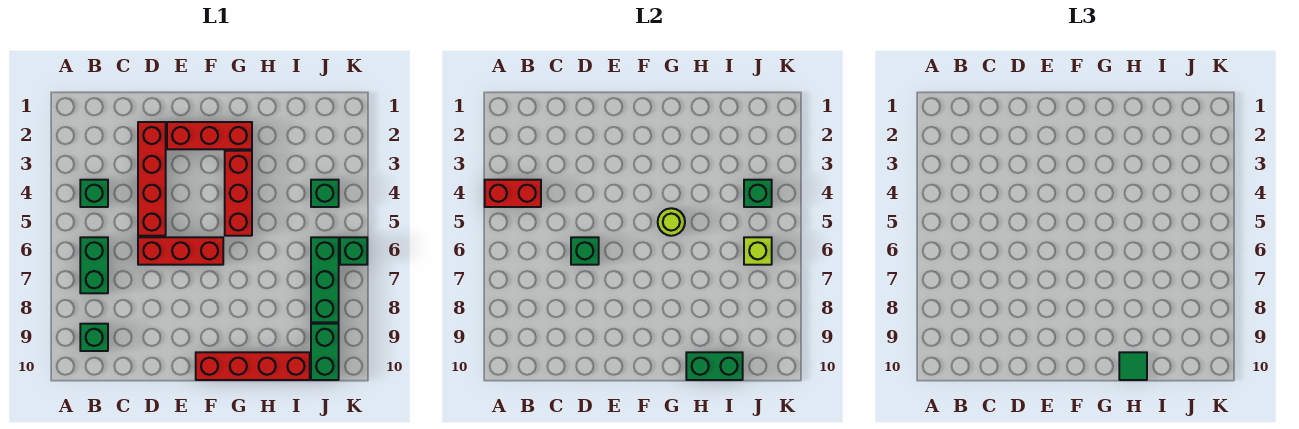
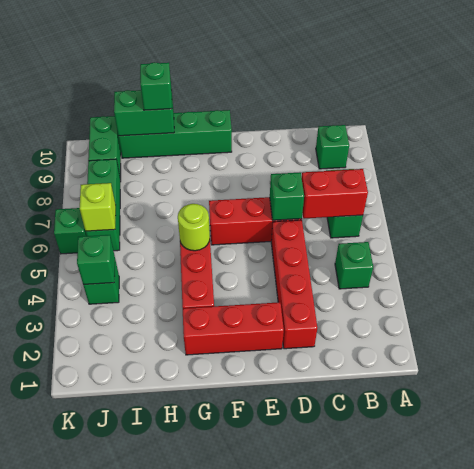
red 1x2 brick [485,180,541,207] -> red 1x2 brick moved to [302,169,368,219]
red 1x4 brick [196,352,310,380] -> green 1x4 brick [118,110,232,158]
green 1x1 tile [1119,352,1147,380] -> green 1x1 brick [140,62,172,110]

